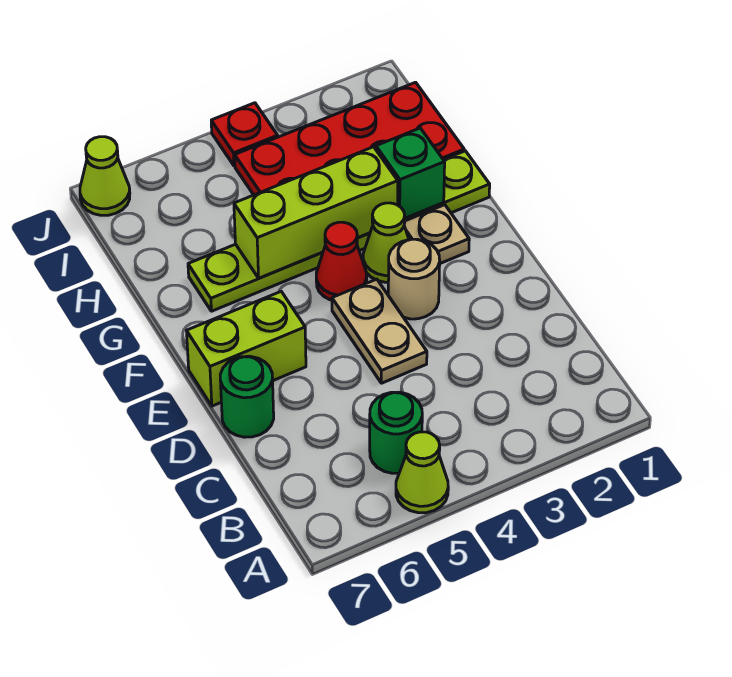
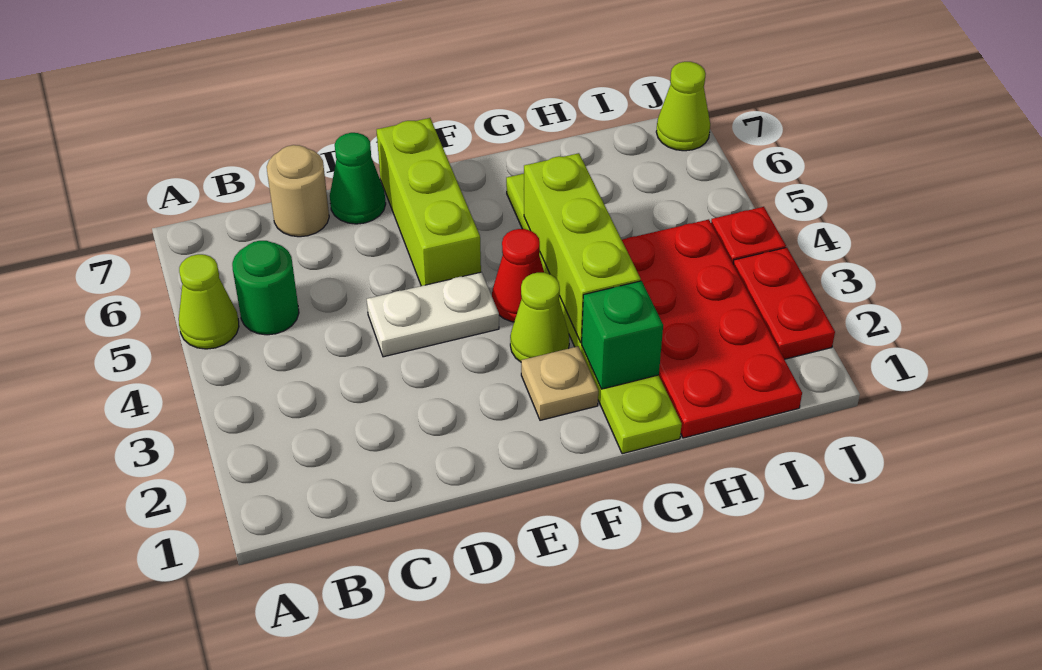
tan 1x2 plate [332,279,427,383] -> white 1x2 plate [367,272,499,357]
green 1x1 round brick [220,356,274,437] -> green 1x1 cone [330,133,386,224]
tan 1x1 round brick [388,239,440,319] -> tan 1x1 round brick moved to [267,145,329,237]
lime 1x2 brick [187,292,306,406] -> lime 1x3 brick [377,118,481,286]
none -> red 1x2 plate [733,247,835,359]

